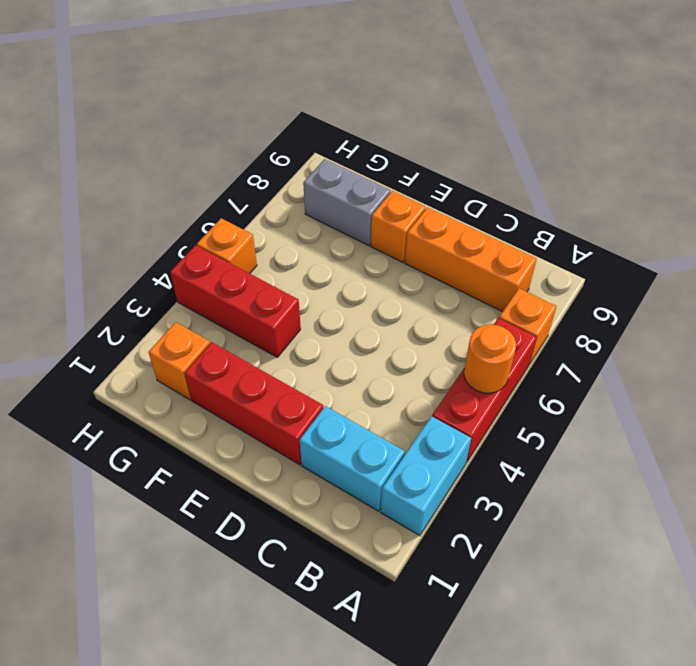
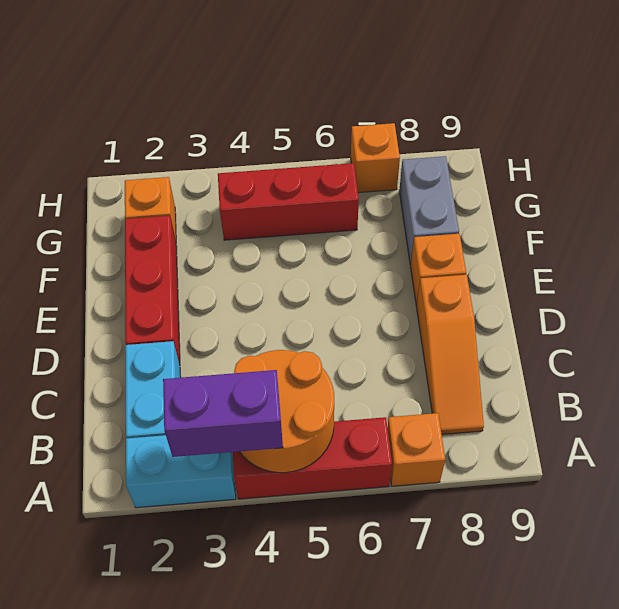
none -> purple 1x2 brick [163,370,283,457]
orange 1x1 round brick [464,324,516,393] -> orange 2x2 round brick [234,350,334,473]
orange 1x3 brick [405,207,537,312] -> orange 1x3 slope [416,275,484,434]
red 1x3 brick [170,245,301,357] -> red 1x3 brick turned to [218,163,359,240]
orange 1x1 brick [197,218,257,274] -> orange 1x1 brick moved to [351,123,400,193]

